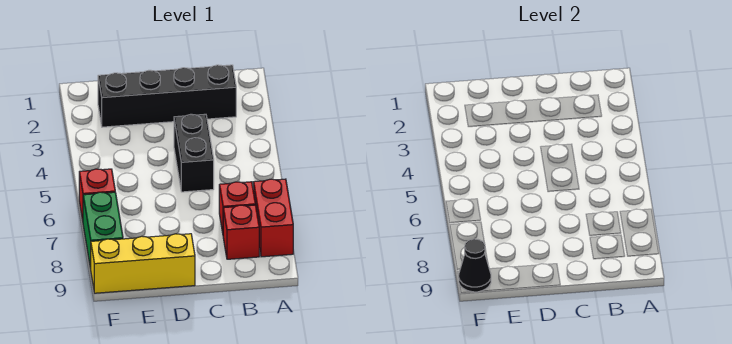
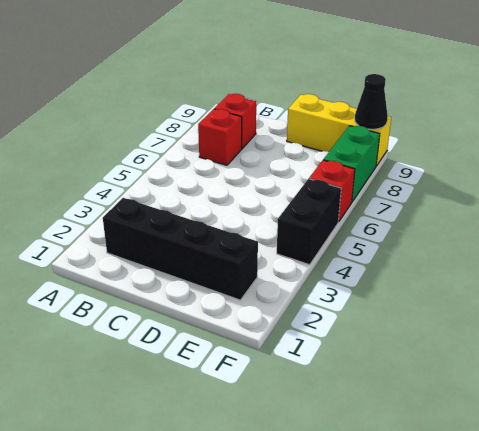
red 1x2 brick [253,179,293,257] -> none
black 1x2 brick [174,114,214,192] -> black 1x2 brick moved to [277,179,341,265]

